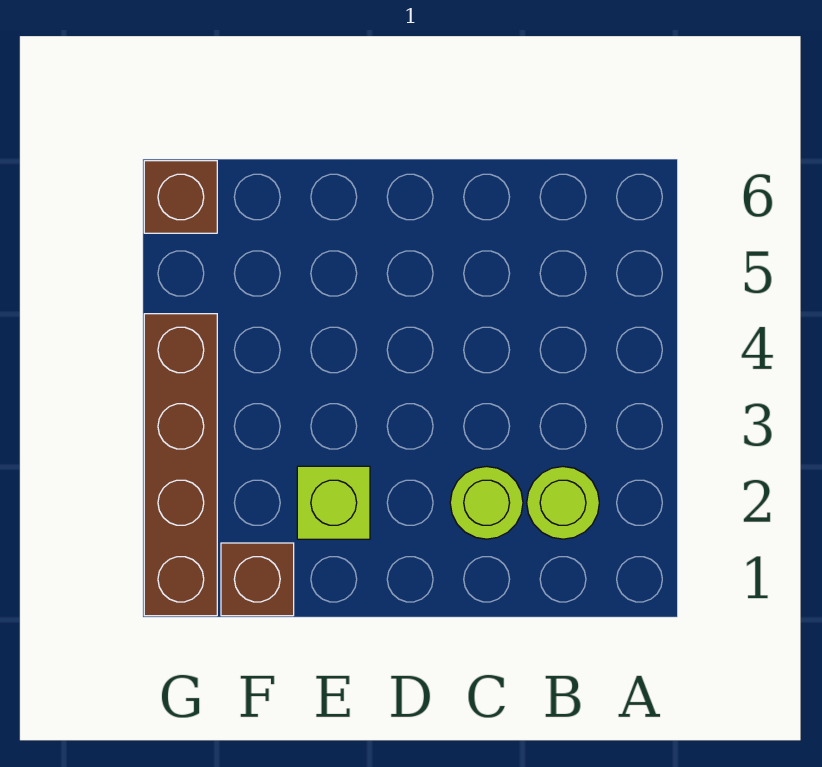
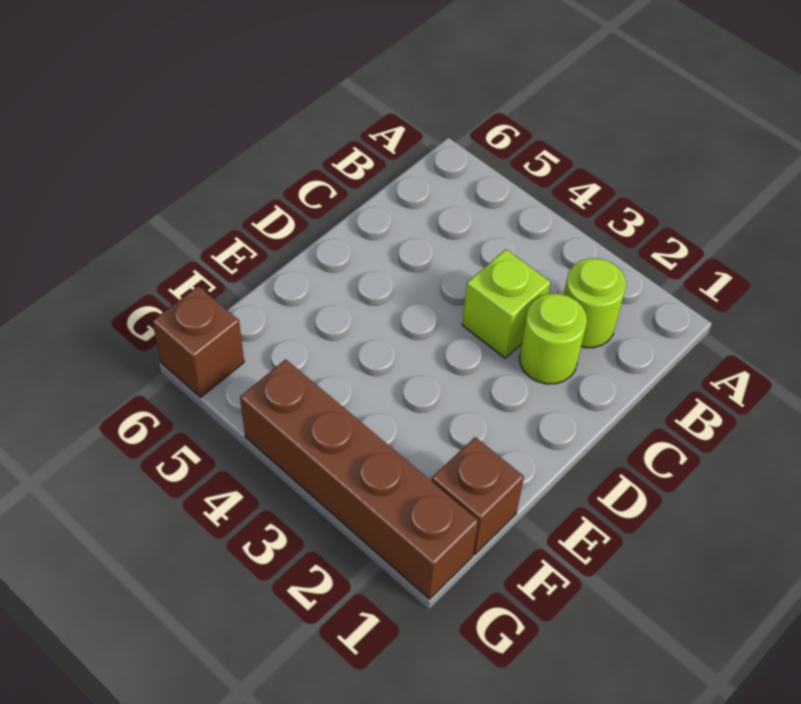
lime 1x1 brick [297,466,370,539] -> lime 1x1 brick moved to [462,250,551,358]

